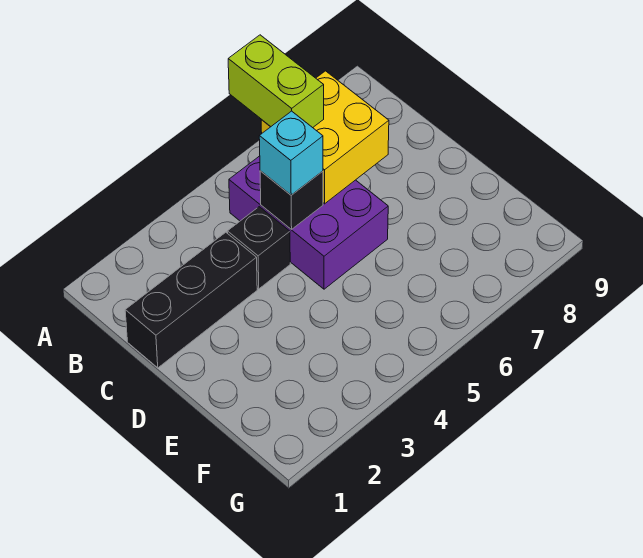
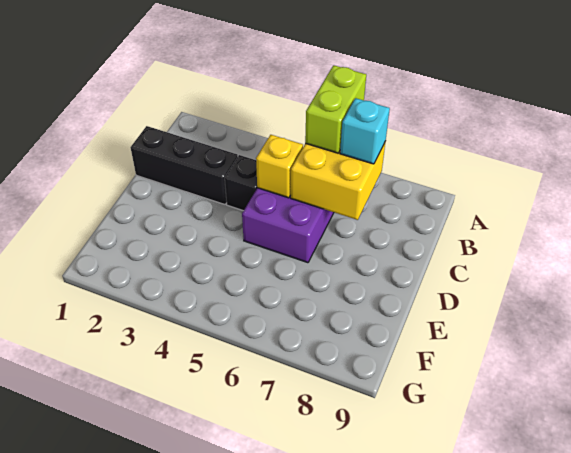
black 1x1 brick [260,171,323,229] -> yellow 1x1 brick [256,135,303,198]
cyan 1x1 brick [259,111,323,195] -> cyan 1x1 brick moved to [340,98,390,164]

